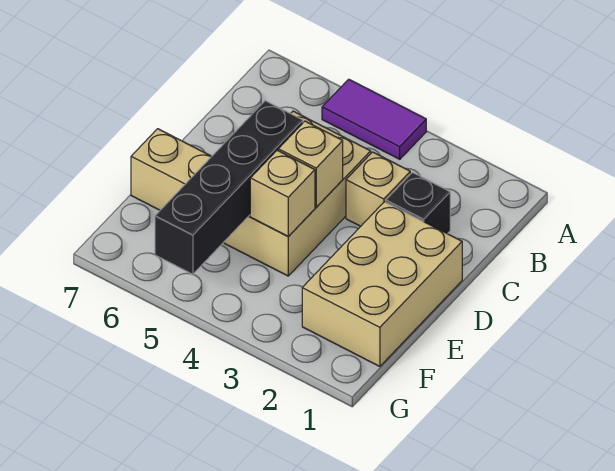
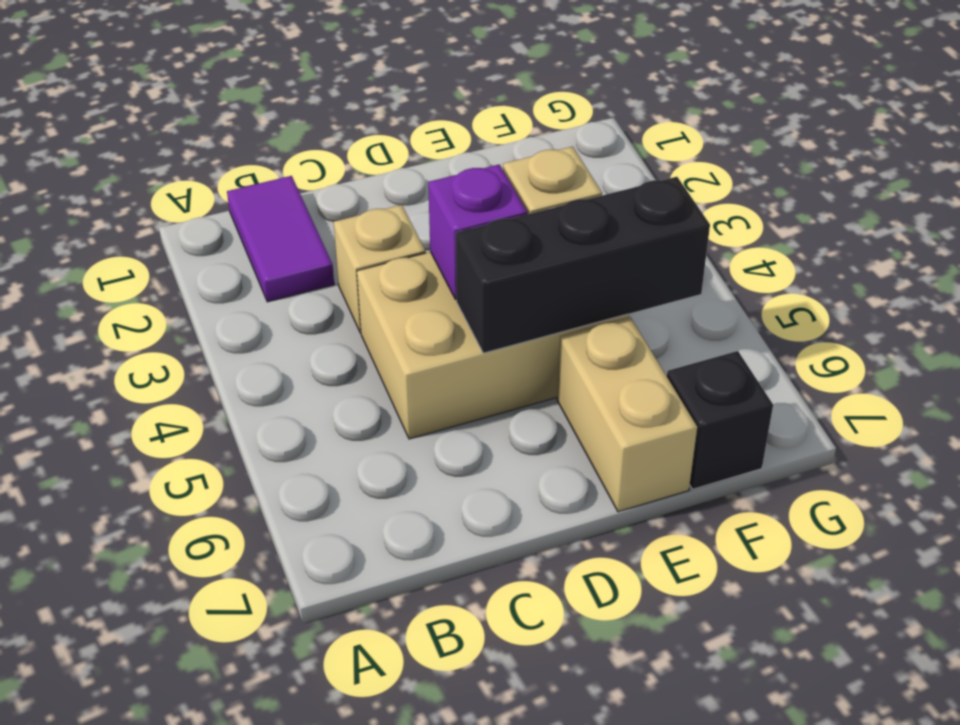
purple 1x2 tile [322,79,426,159] -> purple 1x2 tile moved to [227,176,334,302]
black 1x1 brick [386,172,450,234] -> black 1x1 brick moved to [667,351,773,489]
tan 2x3 brick [302,202,462,367] -> none
tan 1x1 brick [278,121,343,207] -> purple 1x1 brick [428,165,527,300]
black 1x4 brick [155,101,303,274] -> black 1x3 brick [456,177,710,353]

